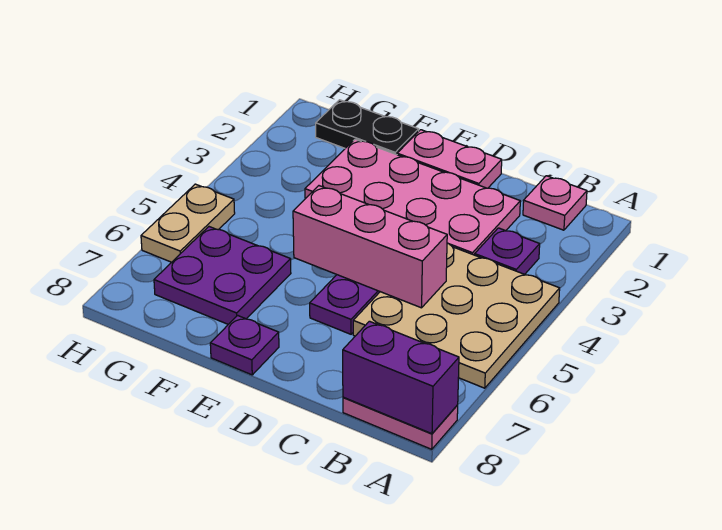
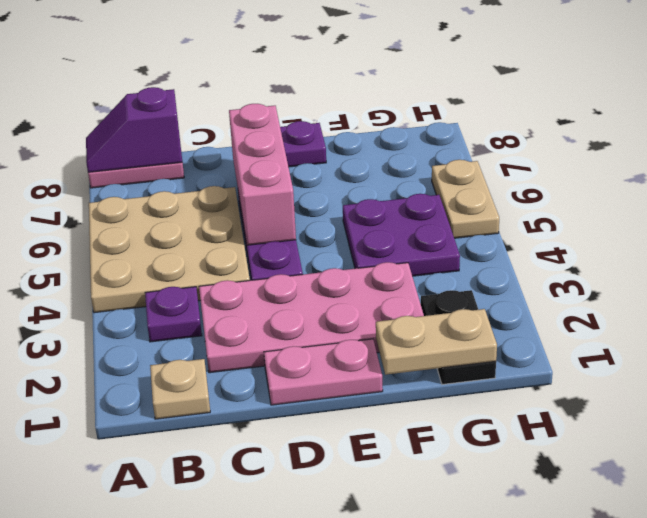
purple 1x2 brick [343,321,459,434] -> purple 1x2 slope [86,87,182,172]
pink 1x1 plate [523,176,587,230] -> tan 1x1 plate [150,359,210,419]
pink 1x3 brick [293,186,447,308] -> pink 1x3 brick turned to [229,104,296,245]
black 1x2 plate [316,100,419,155] -> black 1x2 plate turned to [421,290,496,384]
none -> tan 1x2 plate [376,309,497,375]
purple 2x2 plate [154,227,291,324] -> purple 2x2 plate moved to [343,194,460,276]

